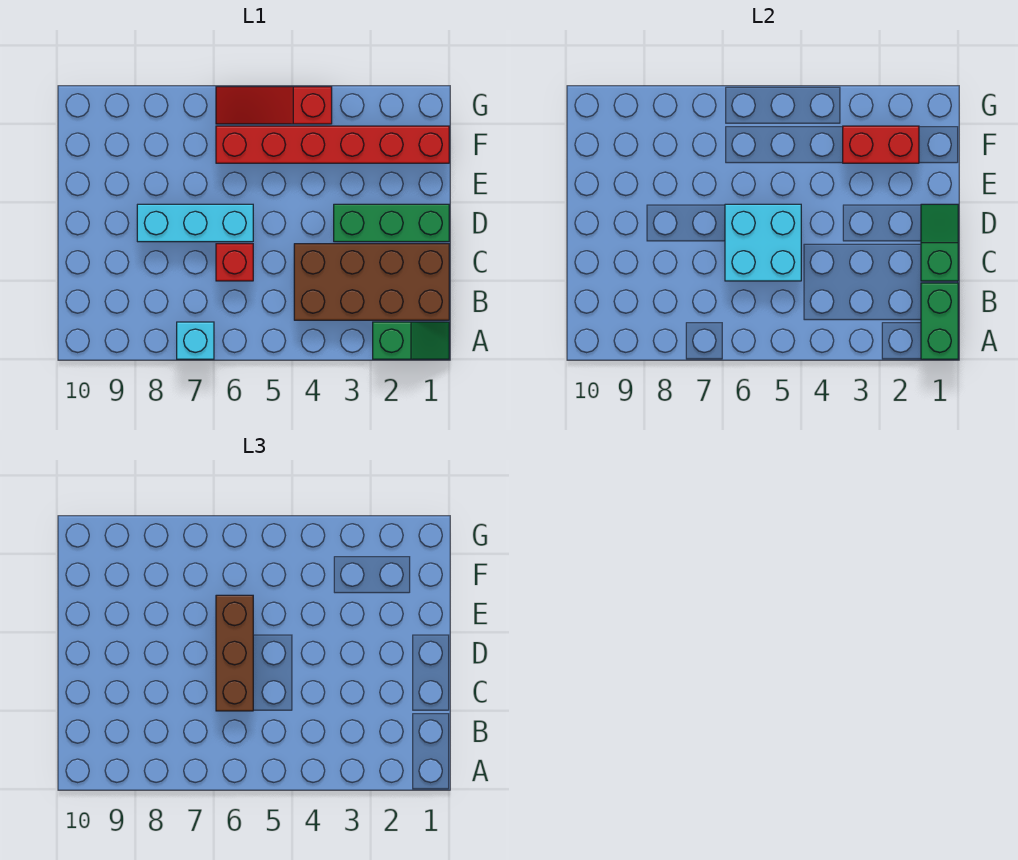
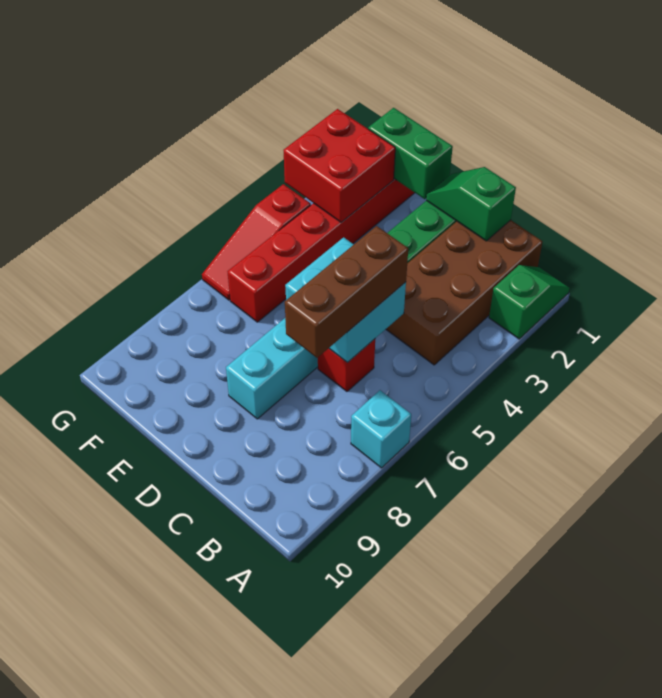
green 1x2 brick [921,283,958,359] -> green 1x2 brick moved to [368,108,453,199]
brown 1x3 brick [216,595,253,711] -> brown 1x3 brick turned to [285,226,408,358]
red 1x2 brick [843,126,919,163] -> red 2x2 brick [283,109,395,222]

